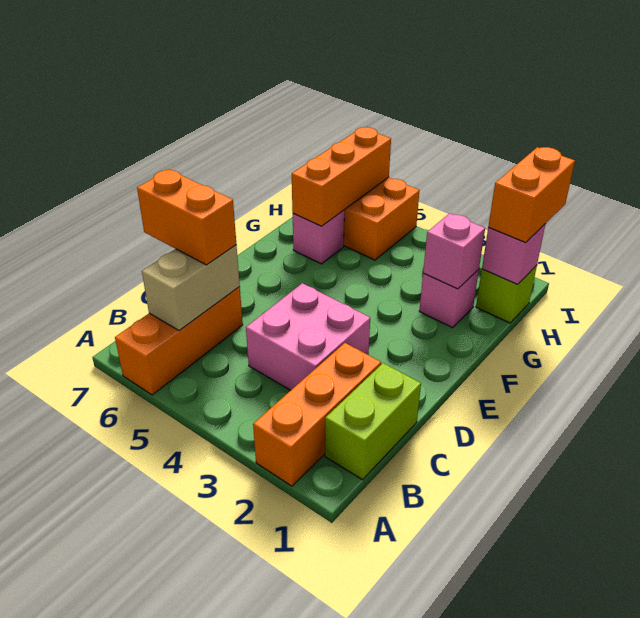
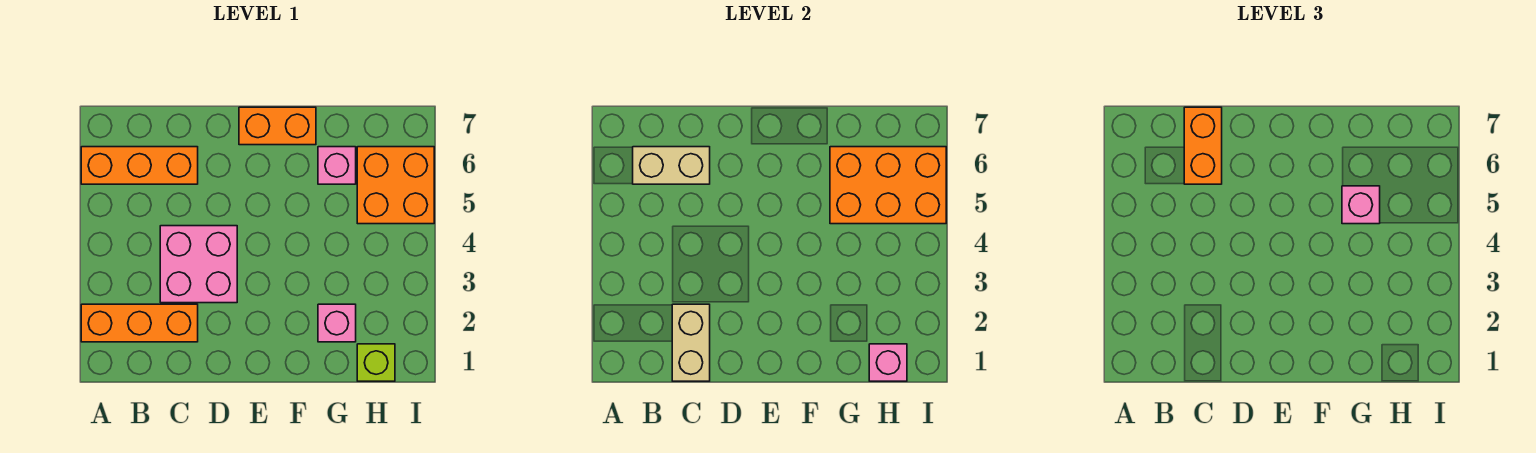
lime 1x2 brick [325,363,421,480] -> none
none -> tan 1x2 brick [672,304,710,381]
pink 1x1 brick [423,213,485,289] -> pink 1x1 brick moved to [1342,186,1380,224]
orange 1x3 brick [292,127,391,226] -> orange 2x3 brick [830,147,946,224]
orange 1x2 brick [488,147,575,243] -> orange 1x2 brick moved to [239,107,316,145]

